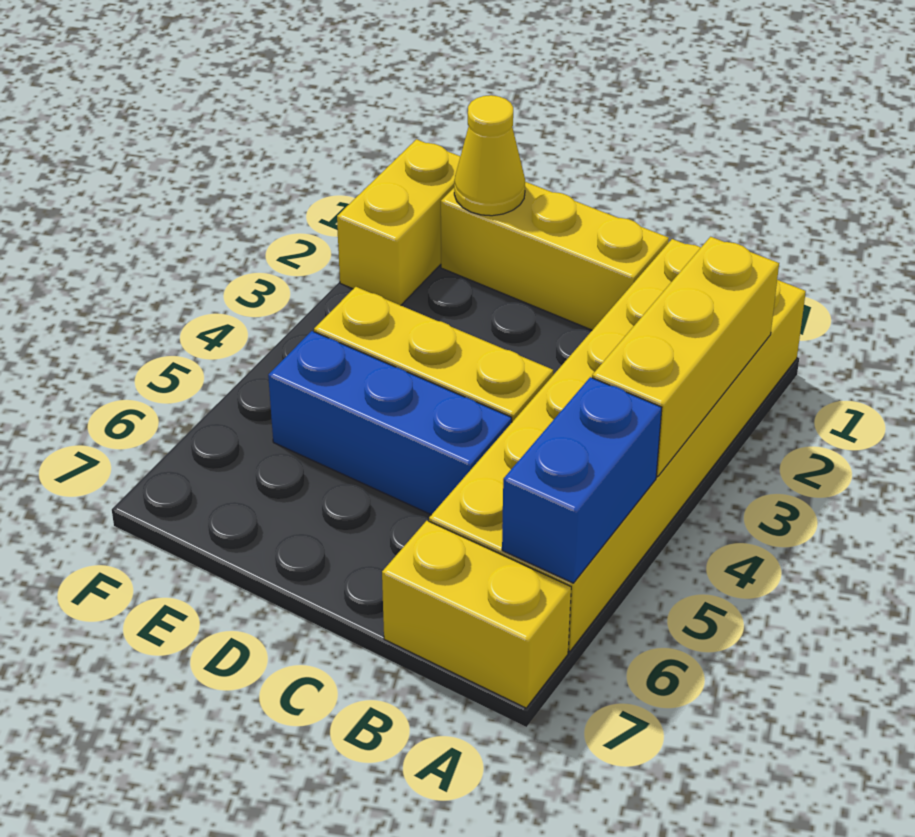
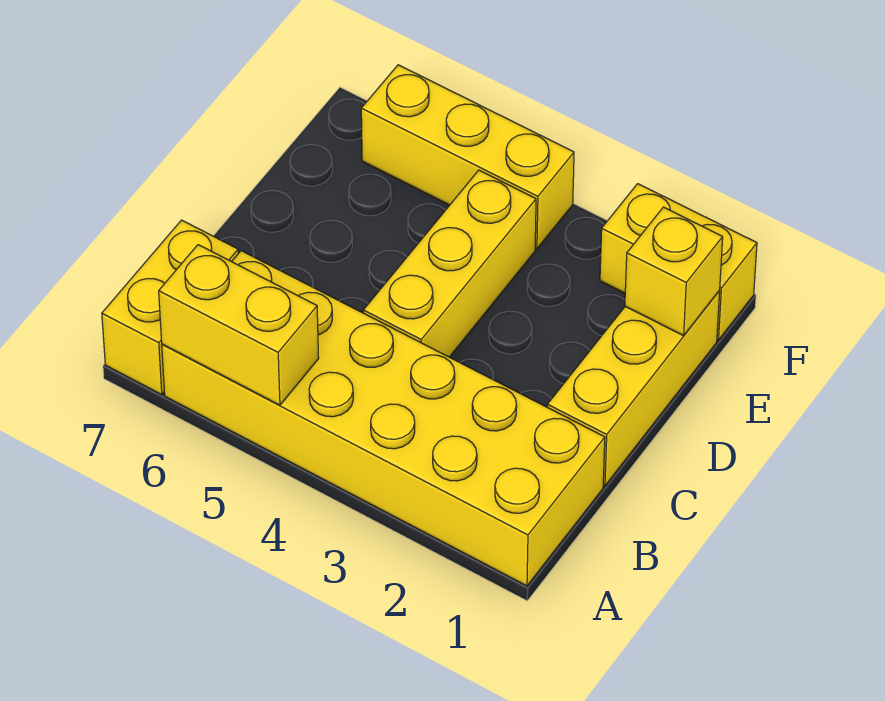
yellow 1x3 brick [592,237,779,477] -> yellow 1x3 brick moved to [361,65,574,249]
blue 1x2 brick [502,377,662,583] -> yellow 1x2 brick [159,245,319,405]
blue 1x3 brick [268,331,512,515] -> none
yellow 1x1 cone [454,95,525,216] -> yellow 1x1 brick [625,207,723,336]

